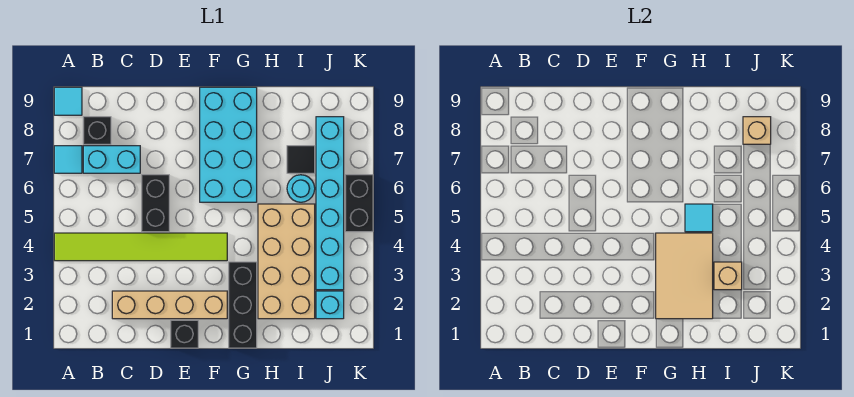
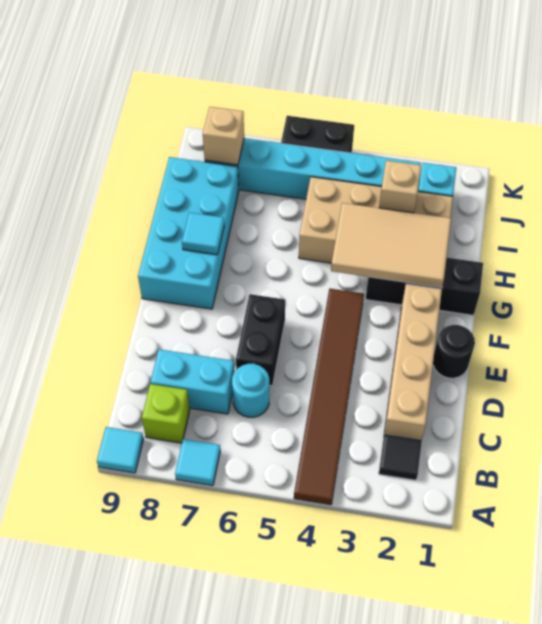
lime 1x6 tile [54,233,227,261] -> brown 1x6 tile [294,289,364,505]
cyan 1x2 brick [83,146,140,173] -> cyan 1x2 brick turned to [151,349,234,414]
black 1x1 brick [83,117,111,144] -> lime 1x1 brick [142,384,190,443]
black 1x2 brick [142,175,169,232] -> black 1x2 brick turned to [236,294,285,386]
black 1x1 brick [171,320,198,348] -> black 1x1 round brick [433,325,475,378]
cyan 2x4 brick [200,87,257,202] -> cyan 2x4 brick turned to [138,157,239,309]
cyan 1x1 tile [685,204,713,232] -> cyan 1x1 tile moved to [182,212,224,255]
cyan 1x1 round brick [287,175,315,202] -> cyan 1x1 round brick moved to [232,364,269,417]
black 1x1 tile [287,146,315,173] -> black 1x1 tile moved to [379,434,422,480]

